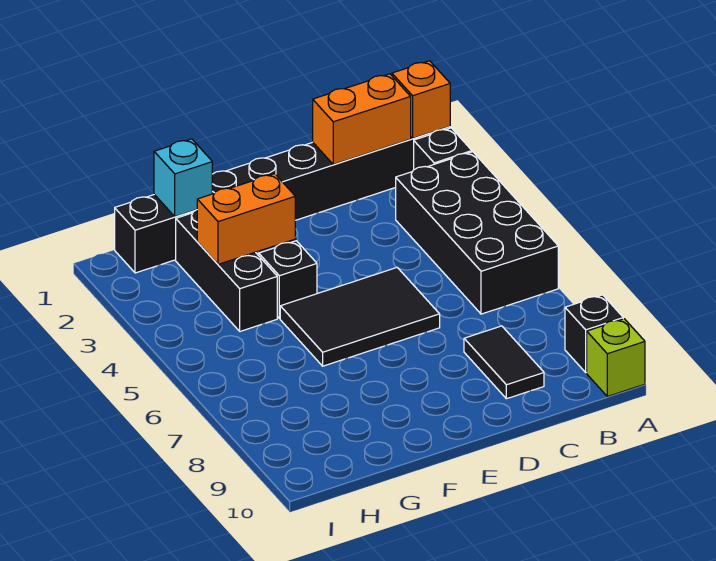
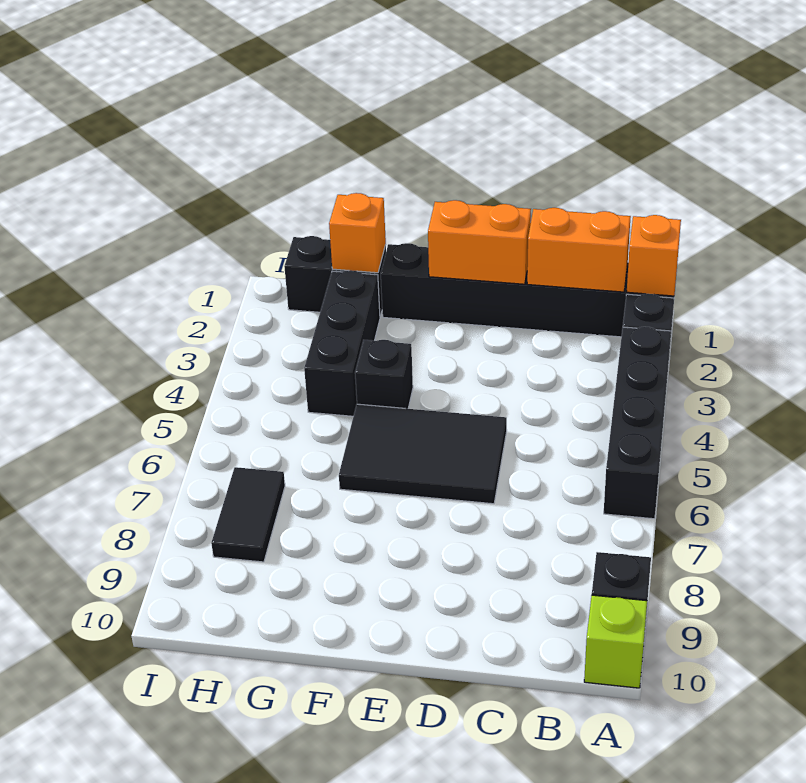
black 2x4 brick [396,152,558,314] -> black 1x4 brick [604,327,671,519]
black 1x2 tile [464,326,544,399] -> black 1x2 tile moved to [211,467,285,562]
orange 1x2 brick [197,174,295,264] -> orange 1x2 brick moved to [428,200,531,284]
cyan 1x1 brick [154,139,212,217] -> orange 1x1 brick [329,193,386,273]

